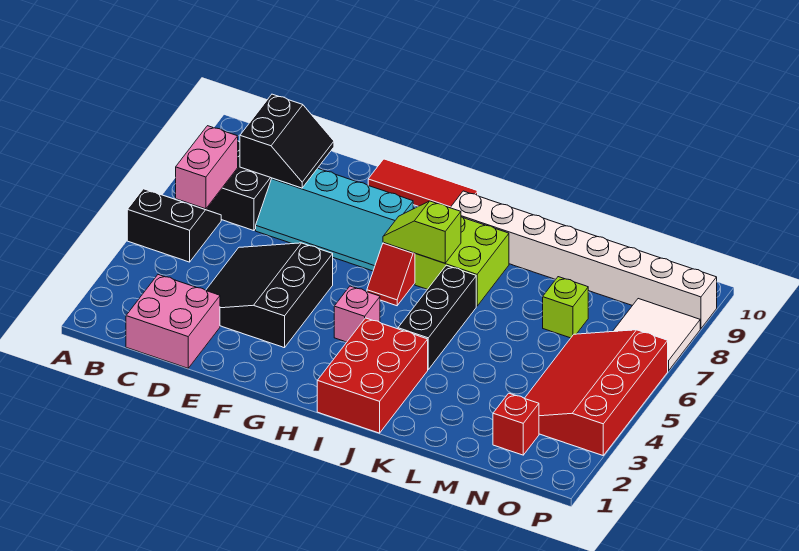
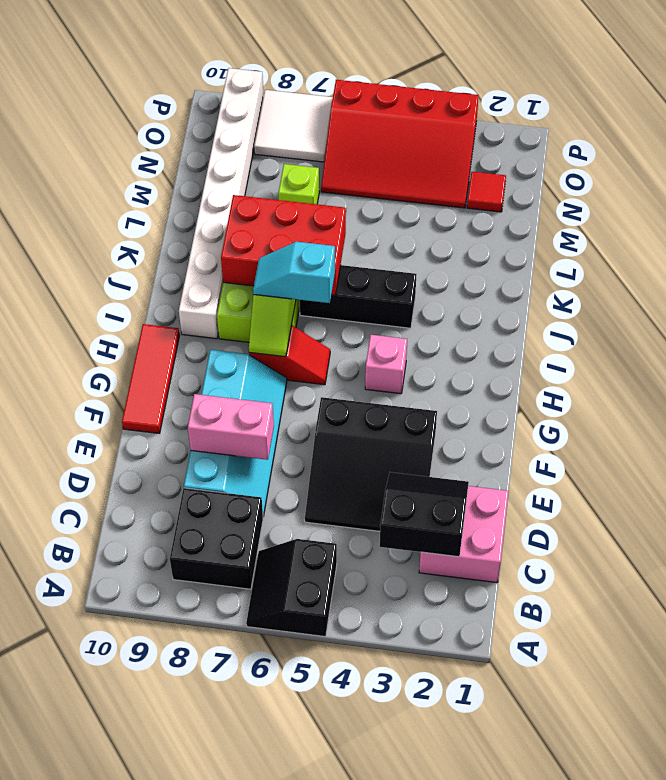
pink 1x2 brick [176,126,238,209] -> pink 1x2 brick moved to [188,394,274,460]
black 2x2 slope [240,94,334,188] -> black 2x2 slope moved to [380,472,469,557]
red 2x3 brick [317,318,428,433] -> red 2x3 brick moved to [221,195,346,295]
none -> cyan 1x2 slope [253,242,335,303]
red 1x1 brick [493,393,539,455] -> red 1x1 tile [467,172,506,212]

